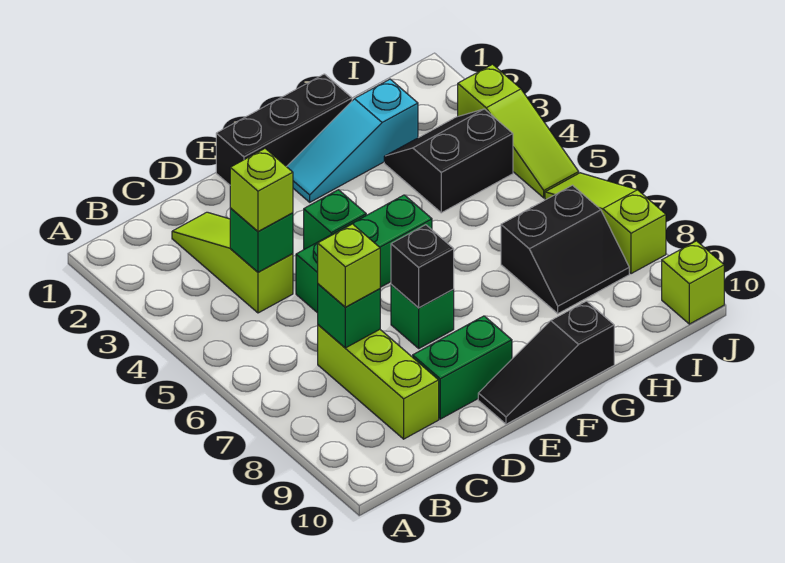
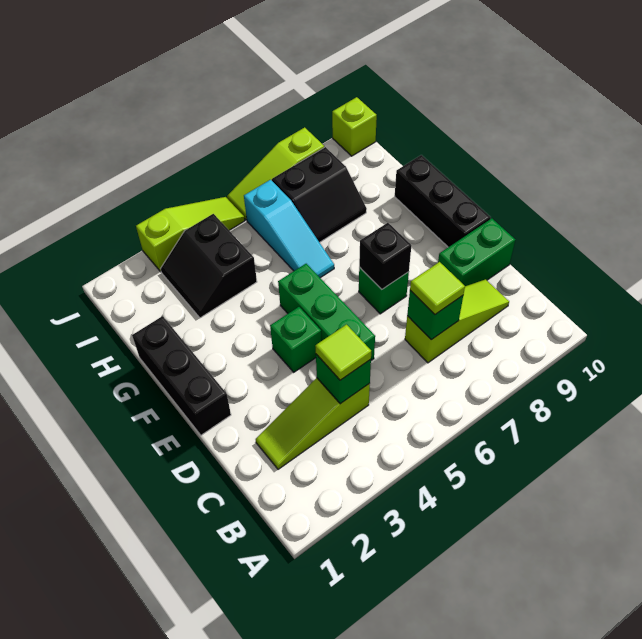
lime 1x1 brick [230,149,293,232] -> lime 1x1 tile [315,325,371,380]
lime 1x3 brick [318,325,439,439] -> lime 1x3 slope [405,279,509,363]
lime 1x1 brick [318,224,380,307] -> lime 1x1 tile [410,262,465,314]
green 1x2 brick [413,316,512,419] -> green 1x2 brick turned to [438,218,516,286]
black 1x3 slope [478,301,614,424] -> black 1x3 brick [395,155,491,247]
cyan 1x3 slope [287,79,418,202] -> cyan 1x3 slope moved to [244,180,334,278]
black 2x2 slope [501,185,629,314] -> black 2x2 slope turned to [272,147,367,242]

